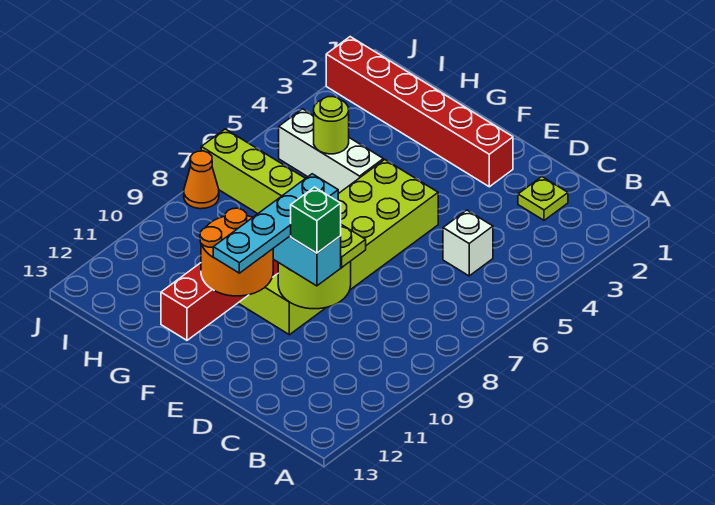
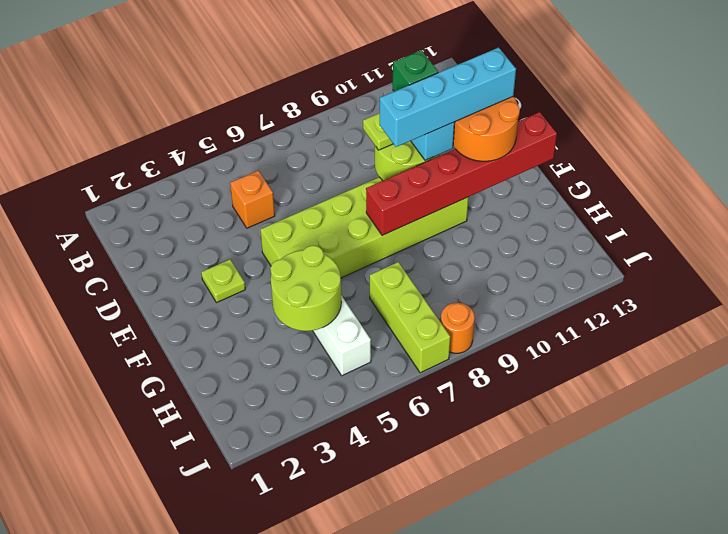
lime 1x1 plate [518,177,568,220] -> lime 1x1 plate moved to [201,260,245,303]
white 1x1 brick [443,210,493,276] -> orange 1x1 brick [230,171,275,228]
red 1x6 brick [326,37,513,187] -> none
cyan 1x4 plate [213,174,338,273] -> cyan 1x4 brick [380,47,516,147]
lime 1x1 round brick [314,97,349,154] -> lime 2x2 round brick [270,246,341,331]
orange 1x1 cone [184,151,219,209] -> orange 1x1 round brick [441,303,475,353]

